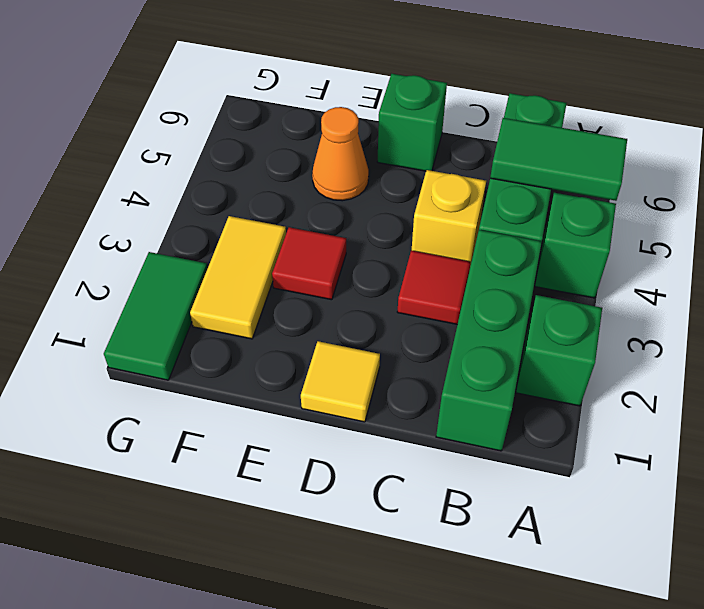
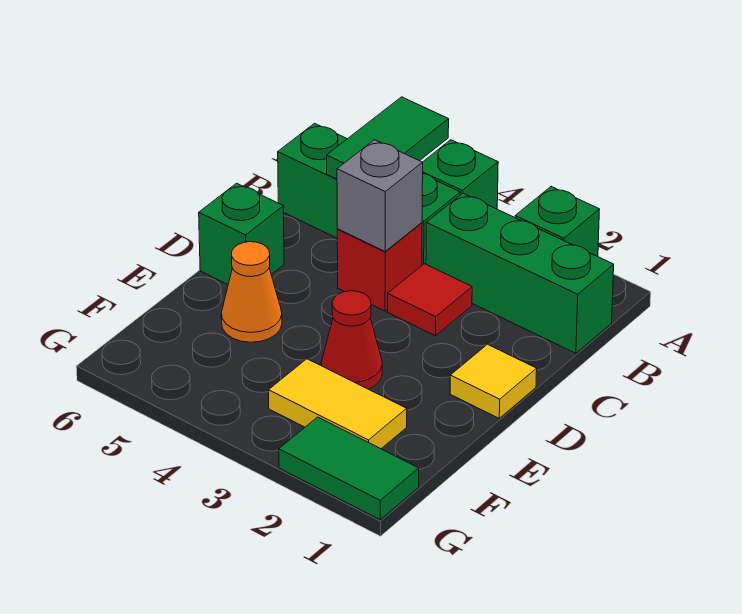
yellow 1x1 brick [412,170,486,266] -> red 1x1 brick [337,223,422,311]
none -> grey 1x1 brick [337,140,423,251]
red 1x1 tile [272,227,346,300] -> red 1x1 cone [321,291,382,389]

